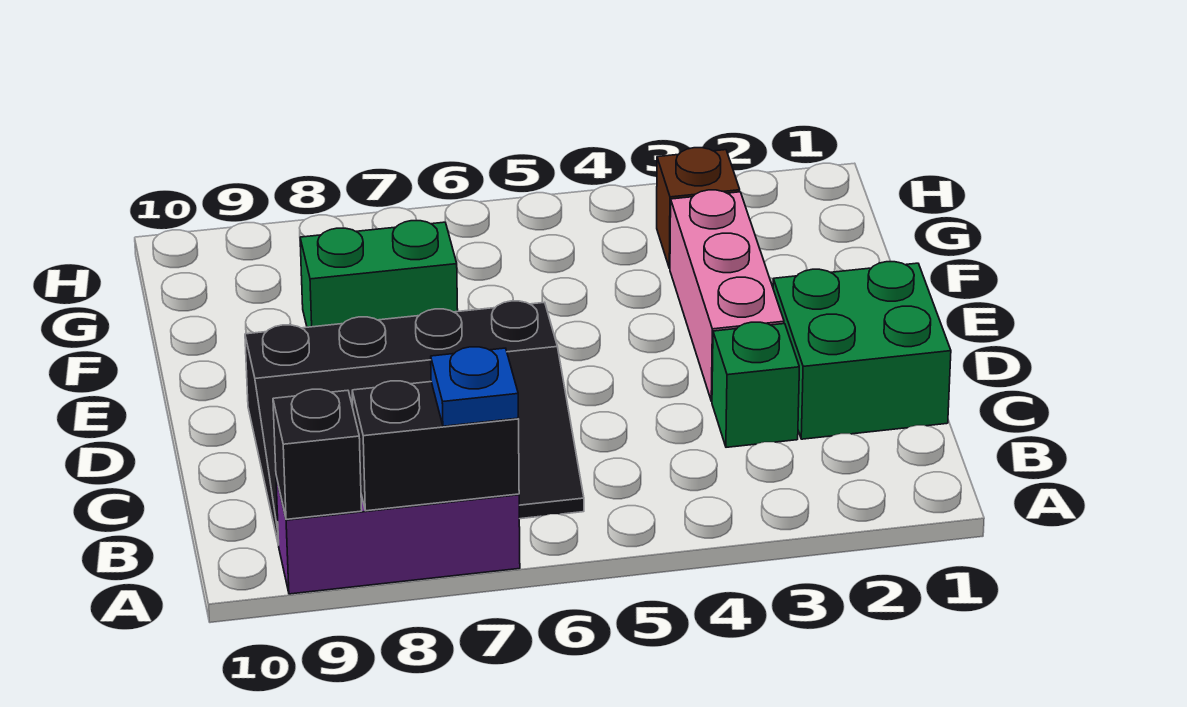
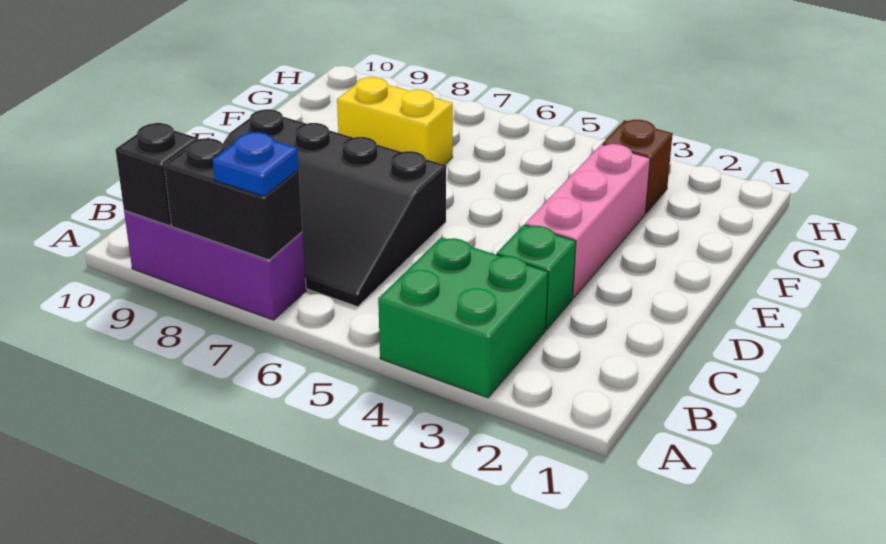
green 2x2 brick [773,262,951,439] -> green 2x2 brick moved to [378,237,548,398]
green 1x2 brick [300,221,458,327] -> yellow 1x2 brick [337,77,453,165]

